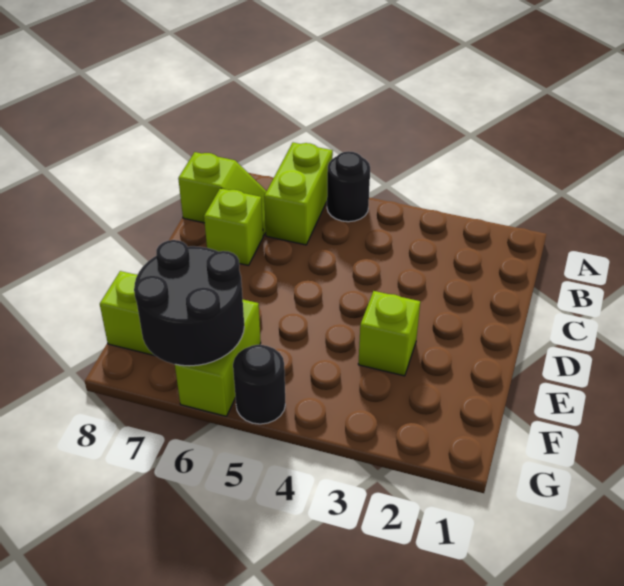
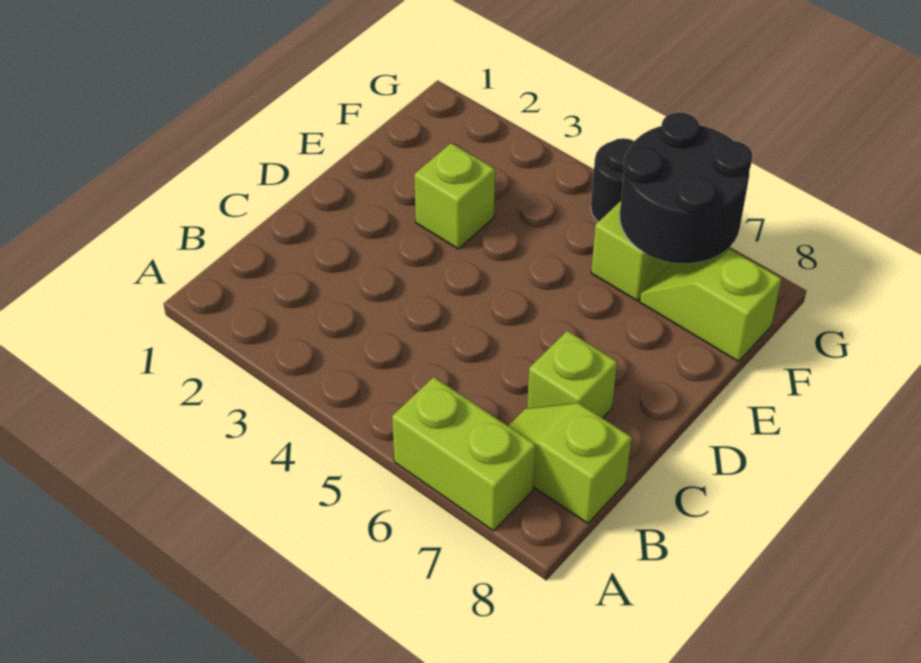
black 1x1 round brick [327,151,370,222] -> none
lime 1x2 brick [264,143,333,245] -> lime 1x2 brick turned to [392,377,536,531]

